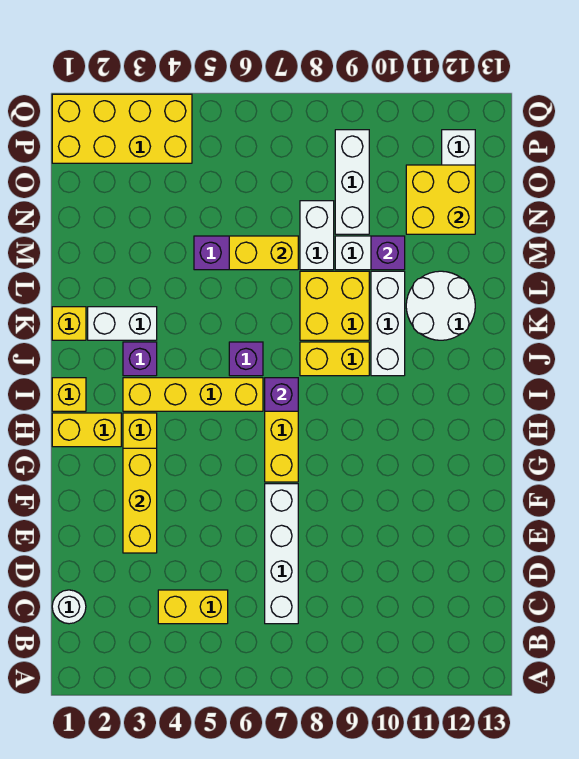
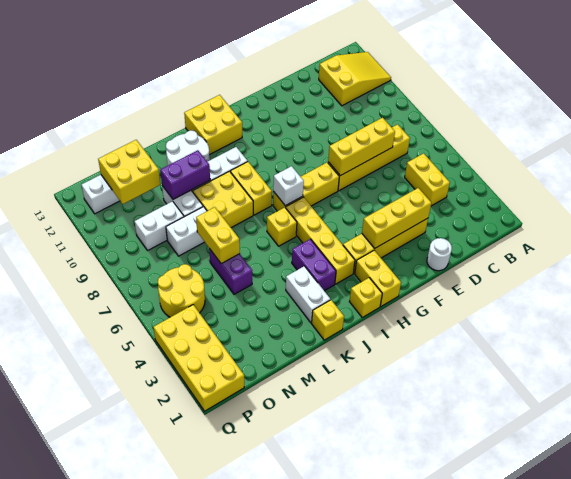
none -> yellow 2x3 slope [319,52,391,106]
white 1x1 round brick [52,590,86,624] -> white 1x1 round brick moved to [427,238,452,271]
white 1x4 brick [265,484,298,624] -> yellow 1x4 brick [328,124,410,191]
none -> yellow 1x3 brick [328,118,395,176]
purple 1x1 brick [265,378,298,411] -> white 1x1 brick [273,166,304,206]
none -> yellow 2x2 brick [184,95,242,155]
purple 1x1 brick [123,342,157,376] -> purple 1x2 brick [292,239,336,291]
purple 1x1 brick [229,342,263,376] -> yellow 1x1 brick [267,207,297,246]
purple 1x1 brick [371,236,405,270] -> purple 1x2 brick [160,150,210,199]
white 1x3 brick [335,130,369,234] -> white 1x2 brick [135,201,184,251]
none -> yellow 2x2 round brick [158,264,205,317]

